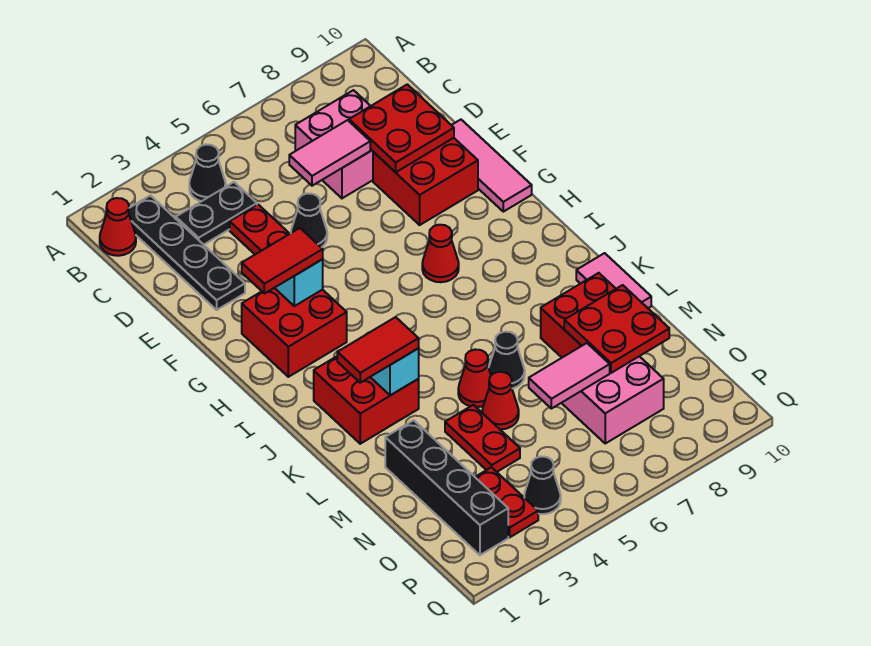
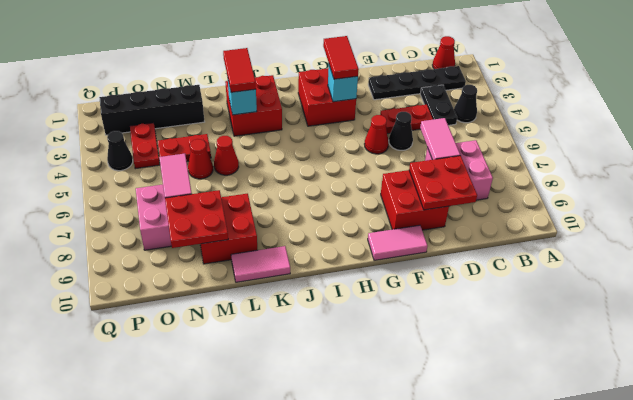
pink 1x3 tile [452,120,532,212] -> pink 1x2 tile [368,225,428,260]
red 1x1 cone [422,225,459,282] -> red 1x1 cone moved to [365,115,389,154]
black 1x1 cone [489,332,525,388] -> none
red 1x2 plate [475,467,538,537] -> red 1x2 plate turned to [130,123,160,169]

